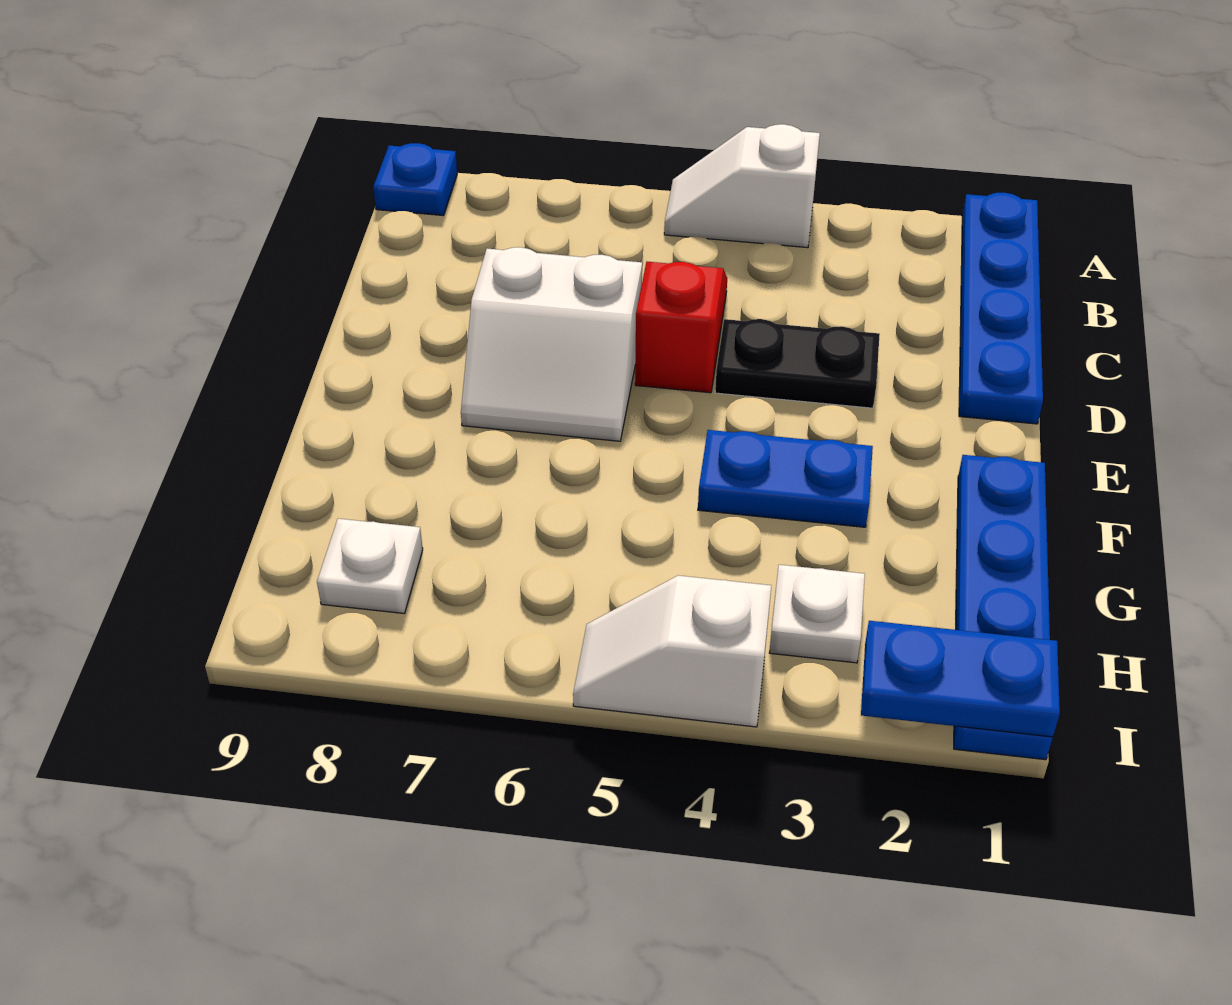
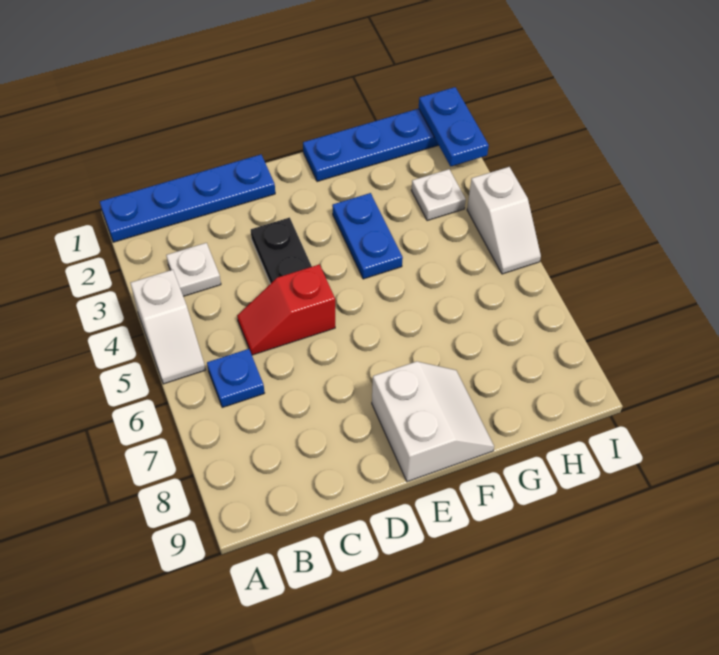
blue 1x1 plate [373,143,457,216] -> blue 1x1 plate moved to [207,349,264,408]
white 2x2 slope [461,247,642,441] -> white 2x2 slope moved to [372,361,494,482]
white 1x1 plate [317,519,423,614] -> white 1x1 plate moved to [166,243,221,296]

